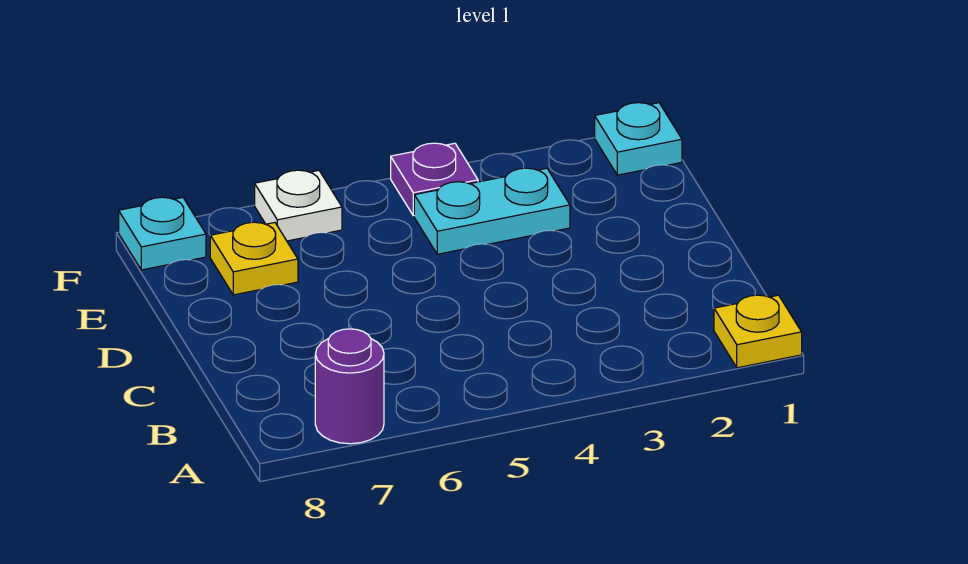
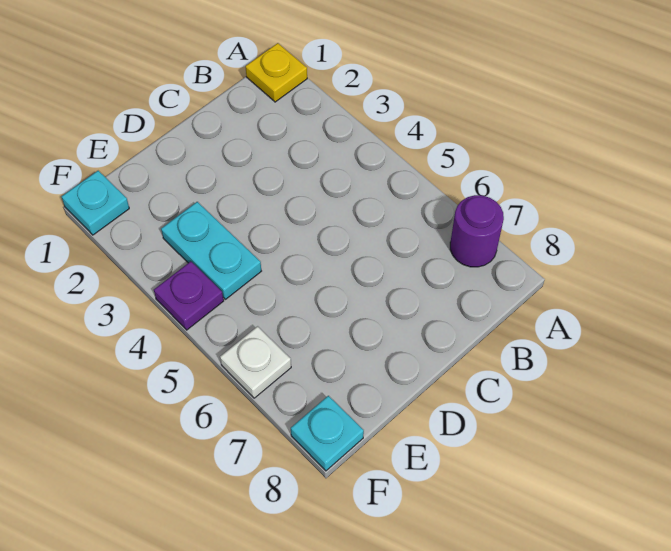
yellow 1x1 plate [210,222,298,295] -> none

